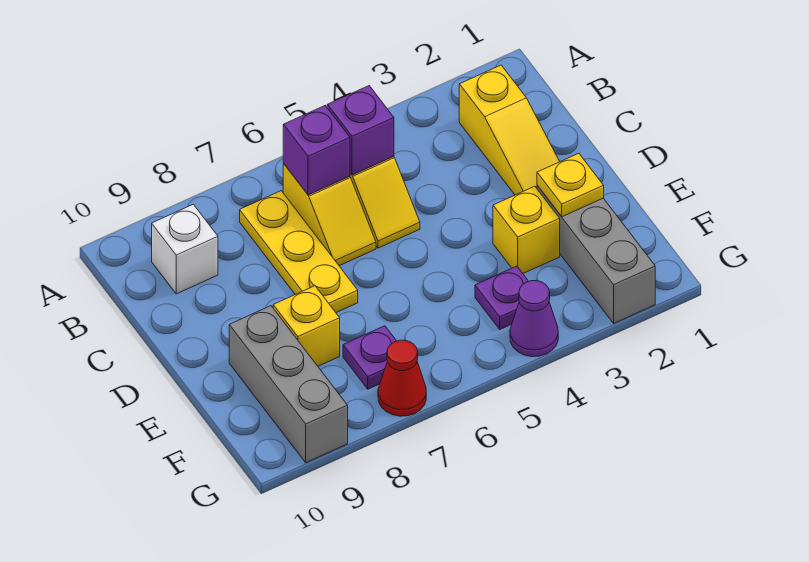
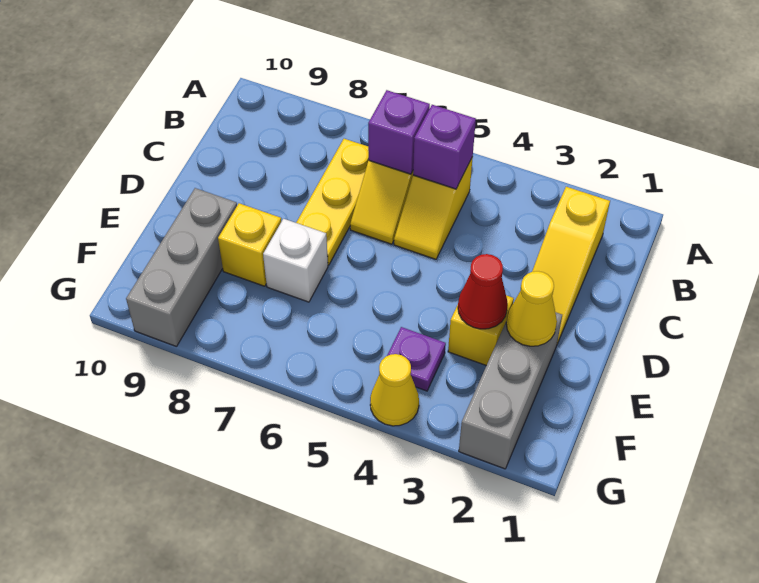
white 1x1 brick [152,204,218,294] -> white 1x1 brick moved to [263,219,328,302]
yellow 1x1 plate [537,153,604,217] -> yellow 1x1 cone [506,271,557,346]
purple 1x1 plate [343,326,396,389] -> none
purple 1x1 cone [510,281,558,357] -> yellow 1x1 cone [370,354,419,426]
red 1x1 cone [378,340,426,416] -> red 1x1 cone moved to [458,254,508,329]

